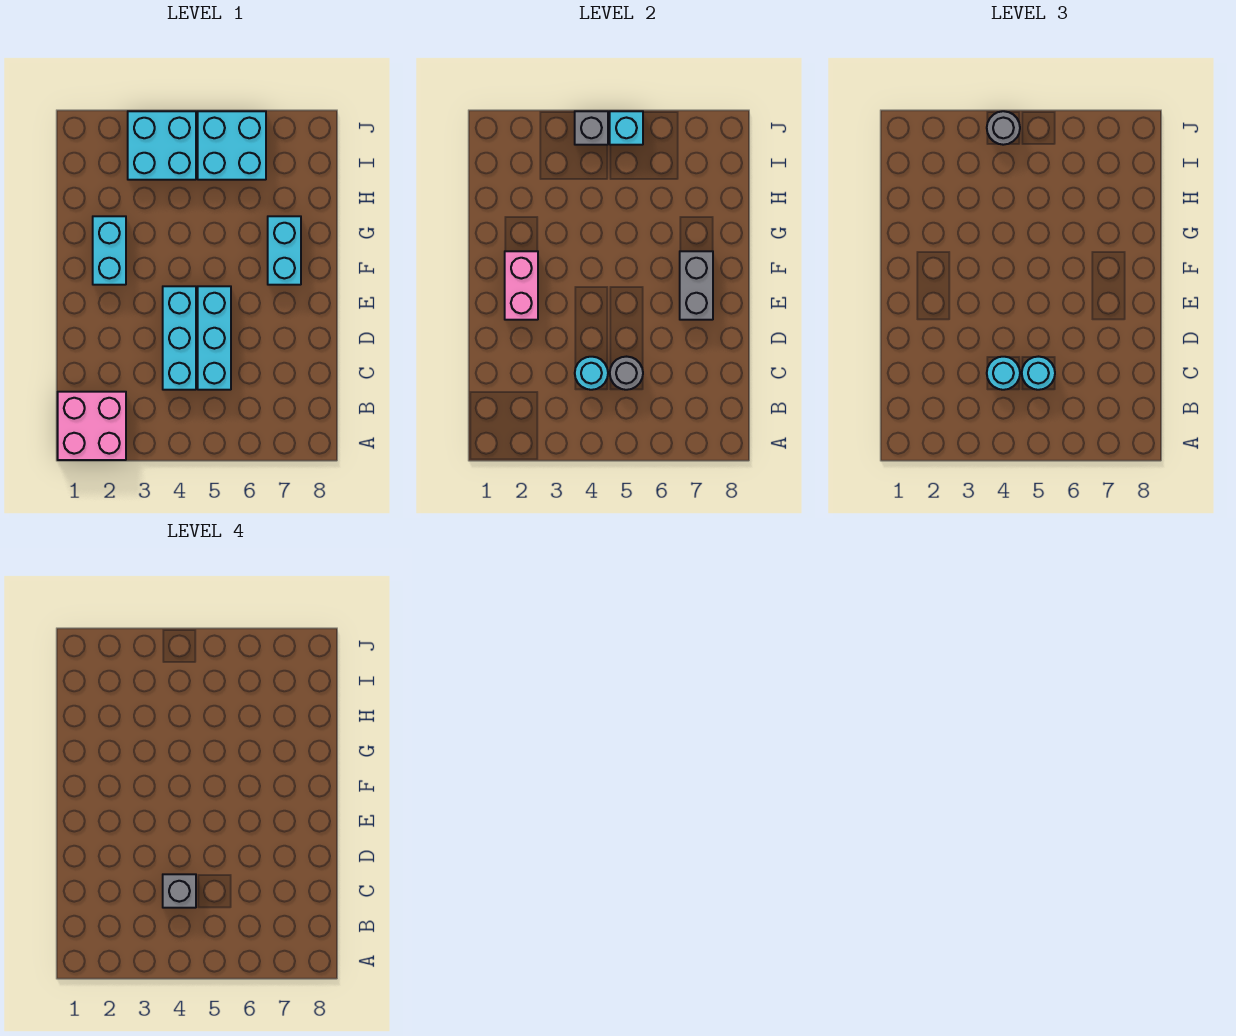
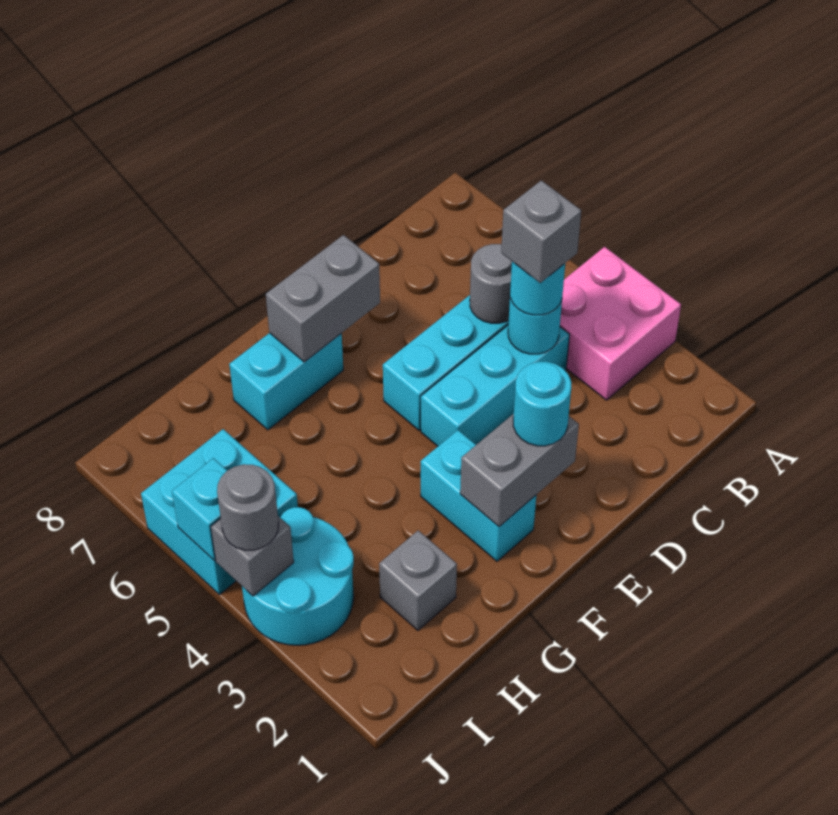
pink 2x2 brick [58,392,126,460] -> pink 2x2 brick moved to [560,247,681,400]
cyan 1x1 round brick [1022,357,1055,390] -> cyan 1x1 round brick moved to [513,362,571,446]
pink 1x2 brick [505,251,538,320] -> grey 1x2 brick [460,414,579,526]
cyan 1x2 brick [93,216,126,285] -> cyan 1x2 brick turned to [421,430,536,561]
none -> grey 1x1 brick [379,530,457,630]
cyan 2x2 brick [128,111,196,180] -> cyan 2x2 round brick [242,507,354,645]

